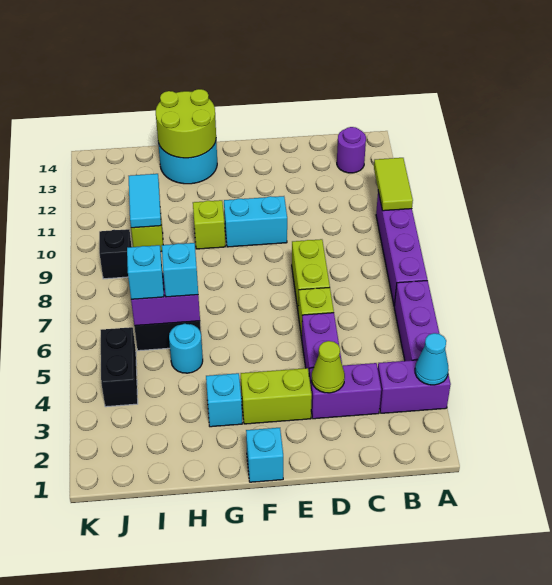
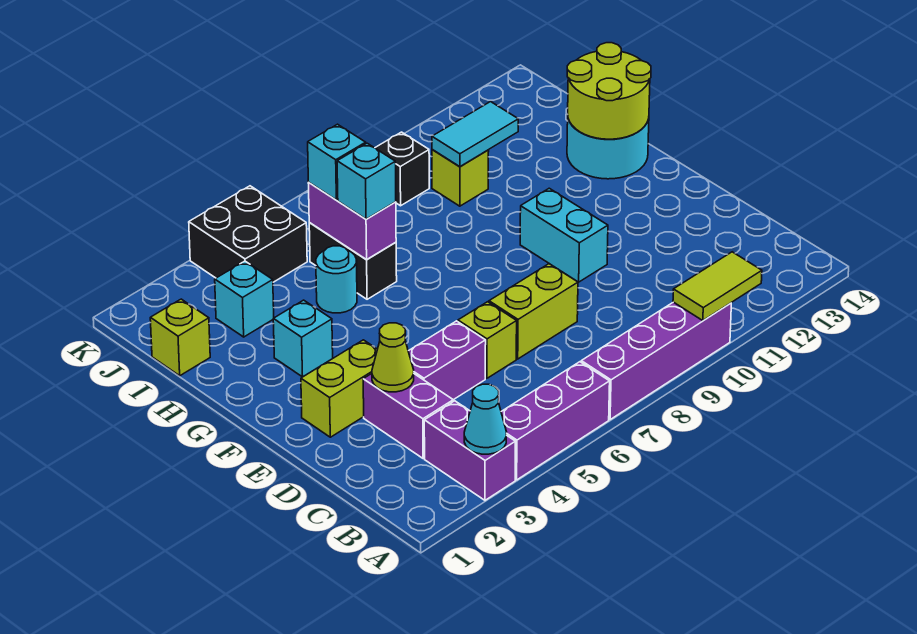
purple 1x1 round brick [337,127,366,173] -> none
lime 1x2 brick [241,368,312,424] -> lime 1x2 brick turned to [301,340,377,437]
cyan 1x1 brick [246,428,283,482] -> cyan 1x1 brick moved to [215,261,274,337]
lime 1x1 brick [193,200,225,249] -> lime 1x1 brick moved to [150,299,210,376]
black 1x2 brick [101,327,138,407] -> black 2x2 brick [189,186,307,282]

